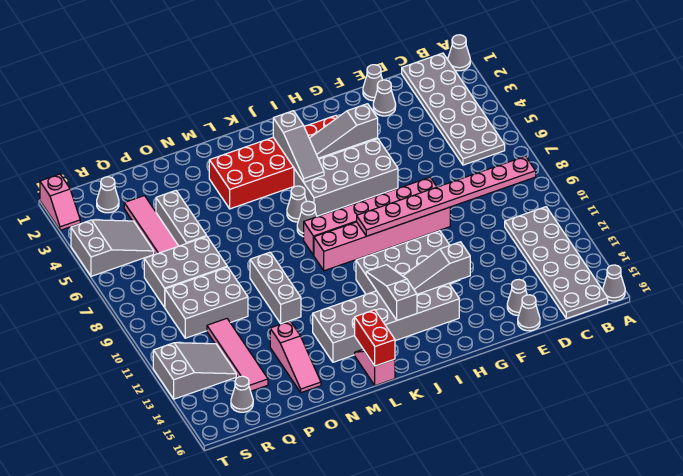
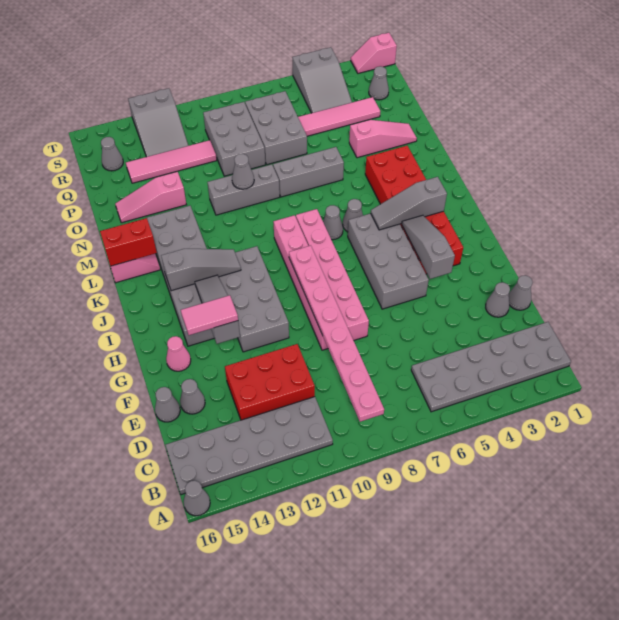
grey 1x1 cone [448,35,470,71] -> grey 1x1 cone moved to [232,154,254,189]
none -> red 2x3 brick [225,344,315,420]
none -> pink 1x2 tile [181,295,238,335]
none -> pink 1x1 cone [166,336,191,371]
none -> pink 1x3 slope [349,120,417,158]
grey 1x3 brick [156,191,207,246] -> grey 1x3 brick moved to [273,147,344,197]

